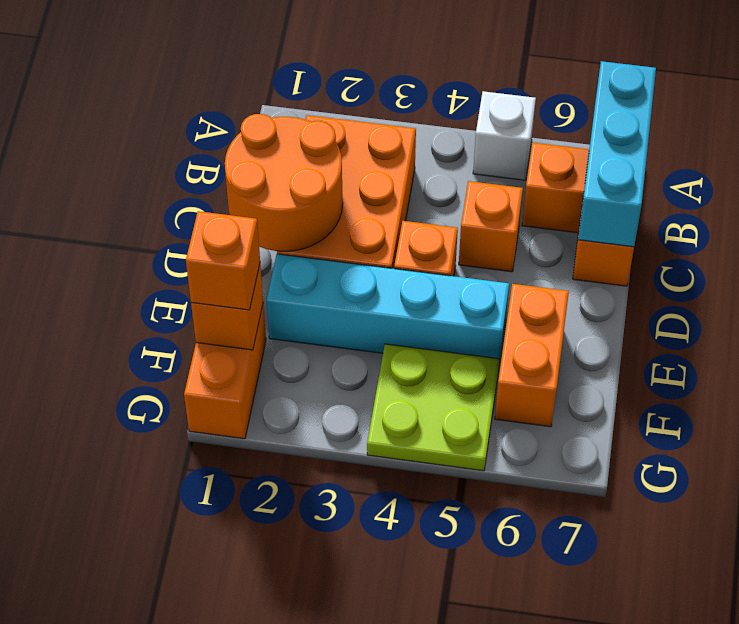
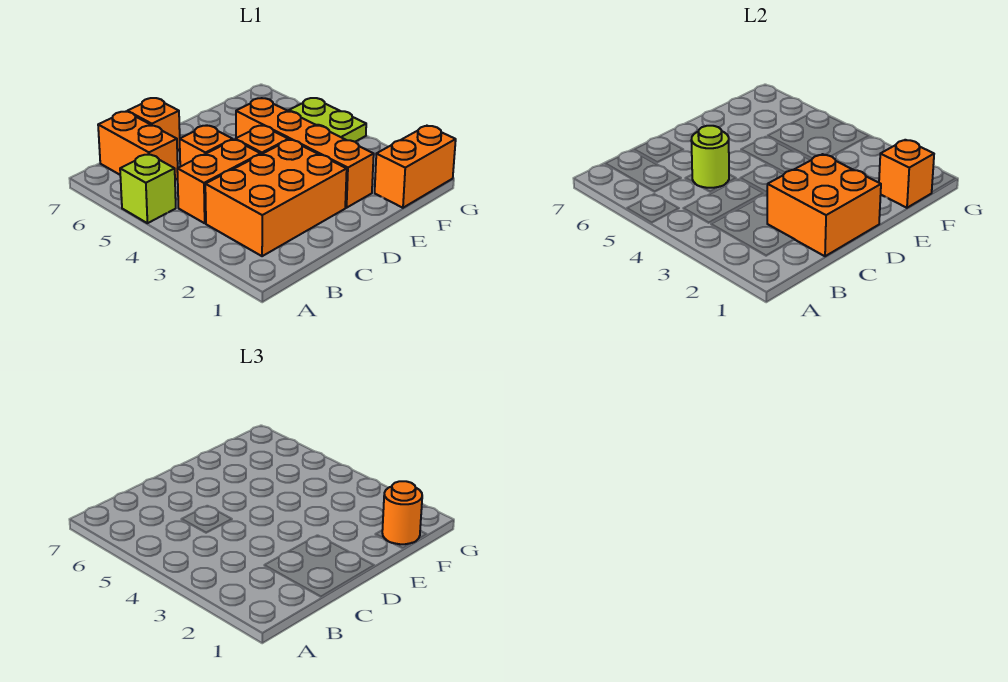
white 1x1 brick [473,91,536,180] -> lime 1x1 brick [120,154,176,223]
cyan 1x3 brick [578,61,656,247] -> none
orange 2x2 round brick [225,114,343,251] -> orange 2x2 brick [767,154,881,256]
none -> lime 1x1 round brick [691,126,729,188]
cyan 1x4 brick [267,254,509,365] -> orange 1x4 brick [236,98,374,208]
orange 1x2 brick [495,284,569,427] -> orange 1x2 brick moved to [177,140,261,223]
orange 1x1 brick [186,211,260,310] -> orange 1x1 round brick [382,481,422,544]

